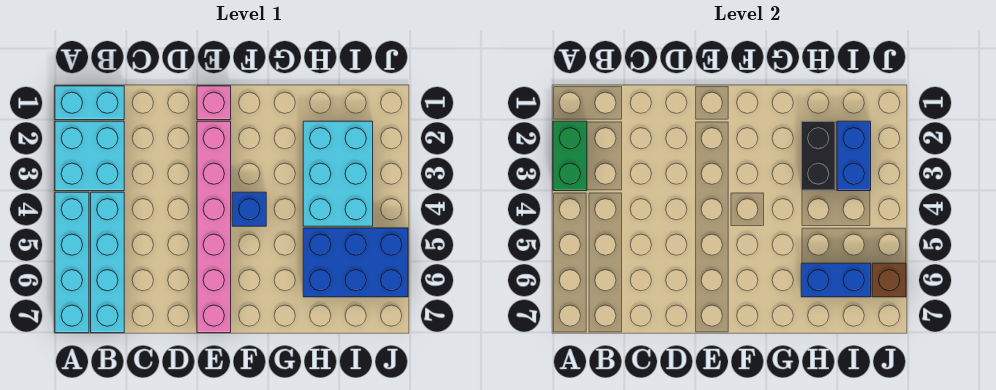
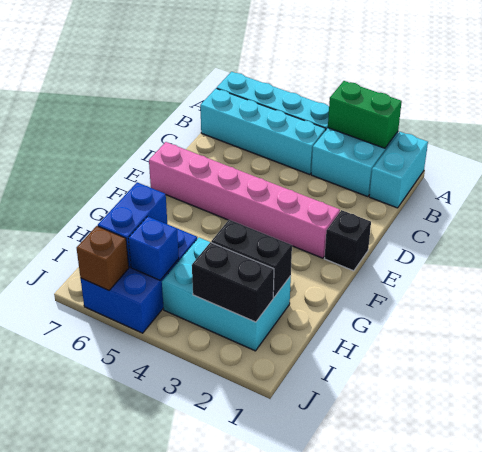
pink 1x1 brick [197,86,231,120] -> black 1x1 brick [324,210,371,271]
blue 1x1 brick [232,192,266,226] -> blue 1x1 brick moved to [128,216,179,280]
blue 1x2 brick [837,121,871,191] -> black 1x2 brick [192,242,274,322]

